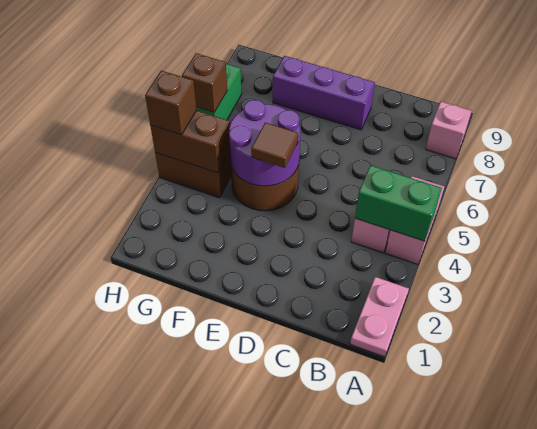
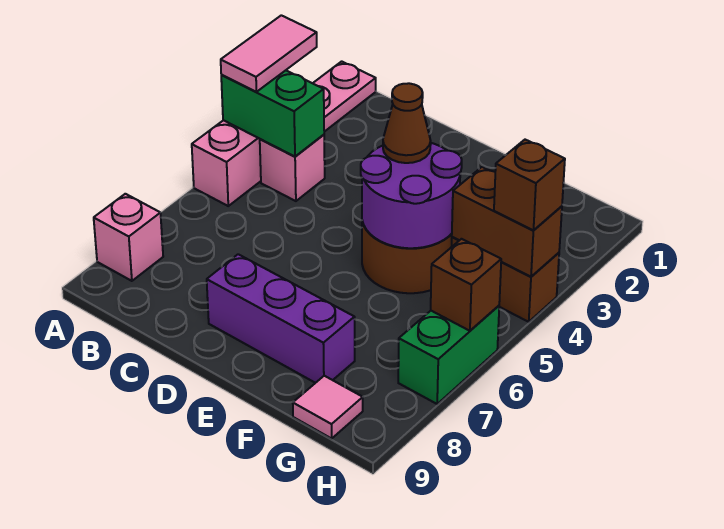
none -> pink 1x2 tile [221,15,317,92]
brown 1x1 tile [251,123,298,168] -> brown 1x1 cone [383,83,431,163]
none -> pink 1x1 tile [293,376,363,438]

